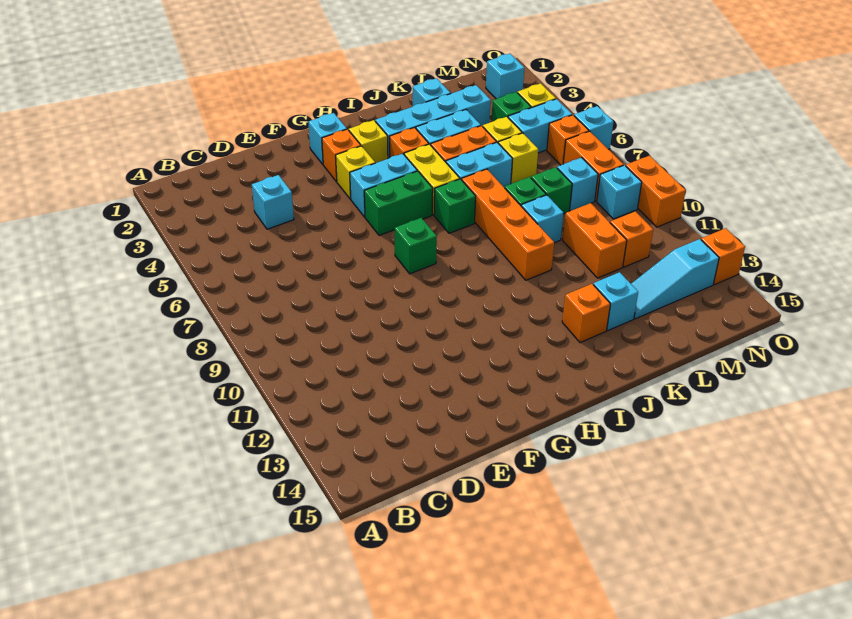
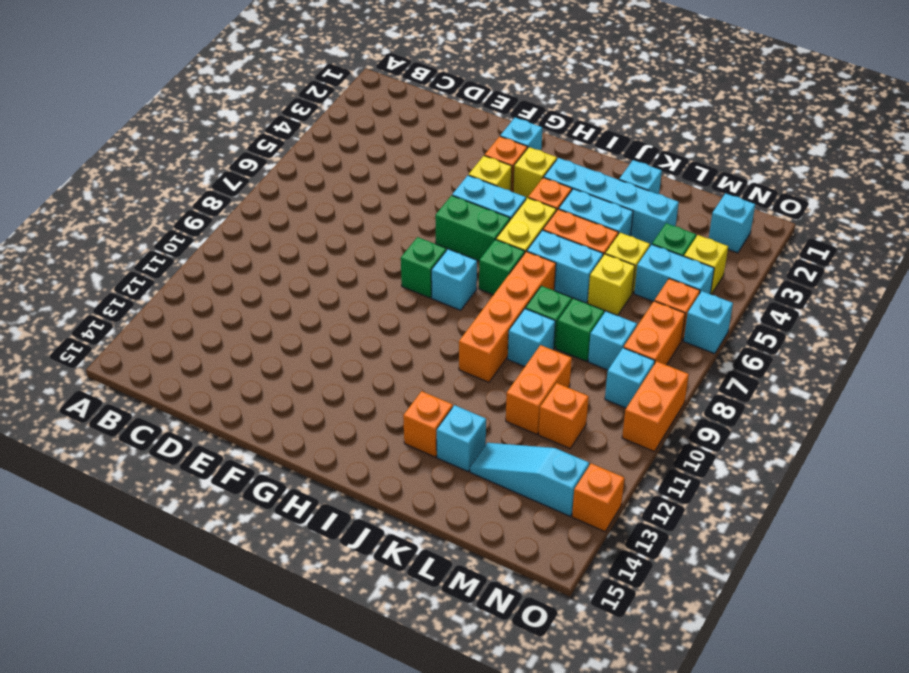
cyan 1x1 brick [252,175,294,229] -> cyan 1x1 brick moved to [431,249,477,310]

